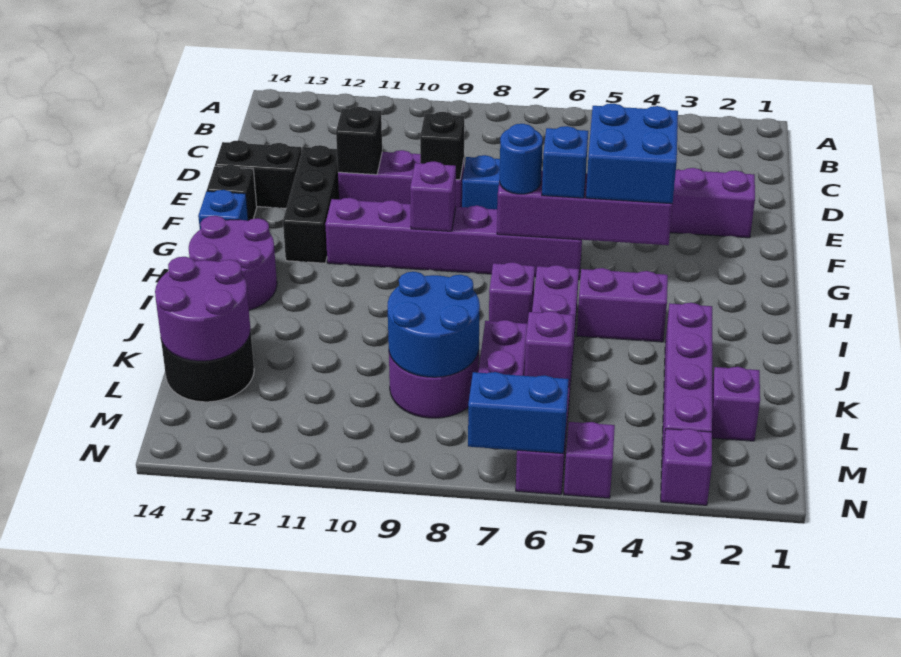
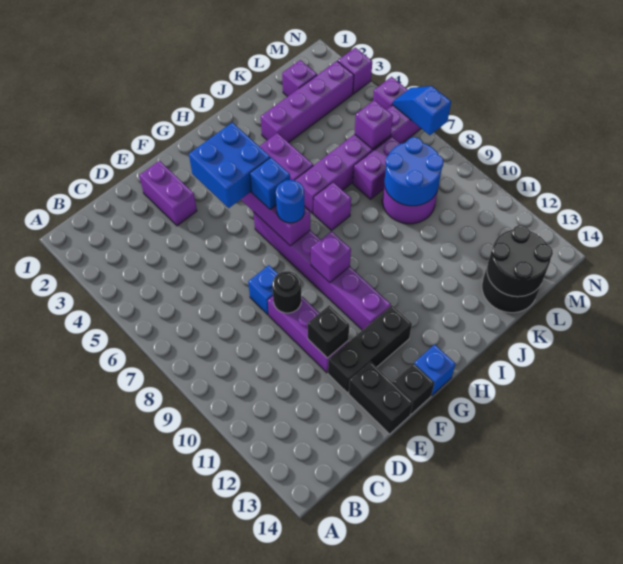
black 1x1 brick [420,112,464,180] -> black 1x1 round brick [272,271,301,313]
purple 2x2 round brick [189,216,277,310] -> none
purple 2x2 round brick [155,257,251,361] -> black 2x2 round brick [487,225,553,297]
blue 1x2 brick [468,372,569,454] -> blue 1x2 slope [393,86,451,135]

